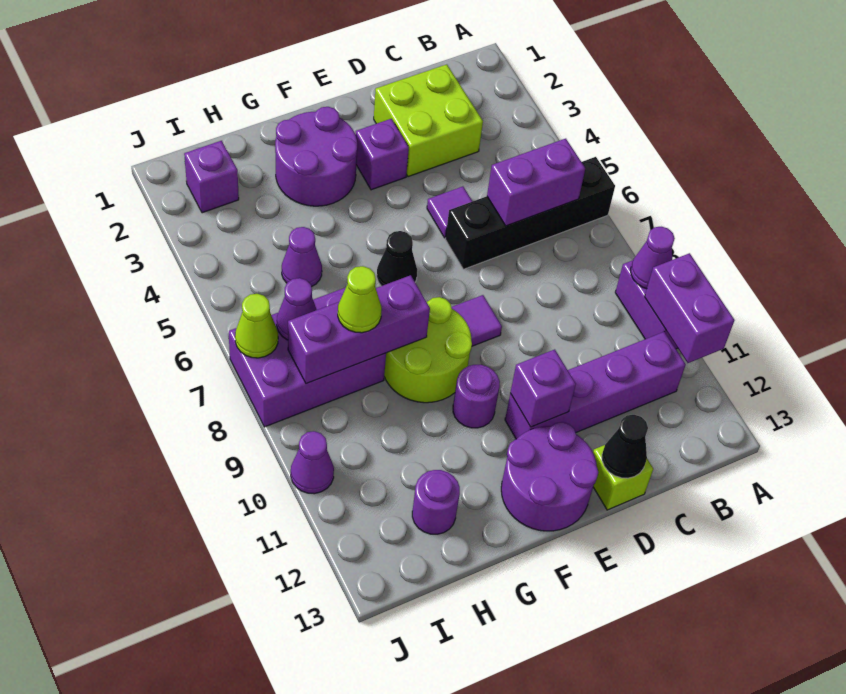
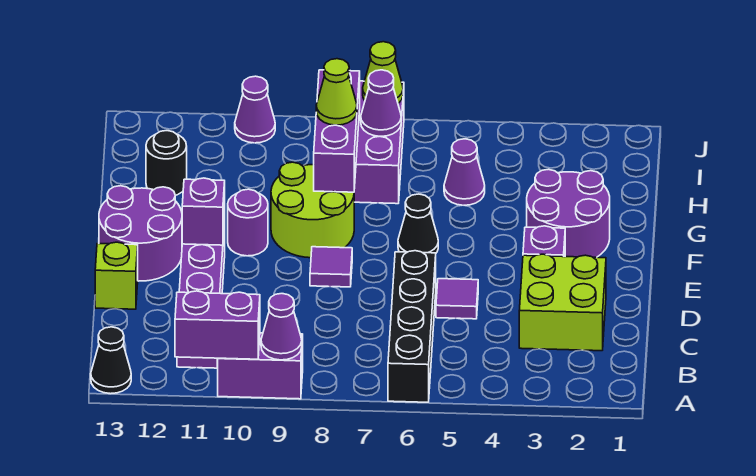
purple 1x2 brick [487,139,585,226] -> none
black 1x1 cone [602,415,648,478] -> black 1x1 cone moved to [91,327,131,394]
purple 1x1 round brick [412,470,460,534] -> black 1x1 round brick [146,131,187,195]
purple 1x1 brick [184,141,239,213] -> none

